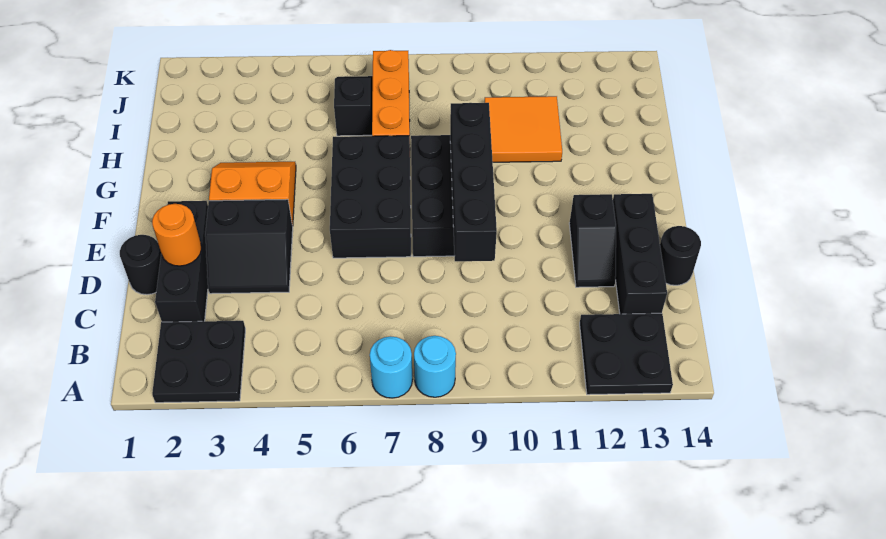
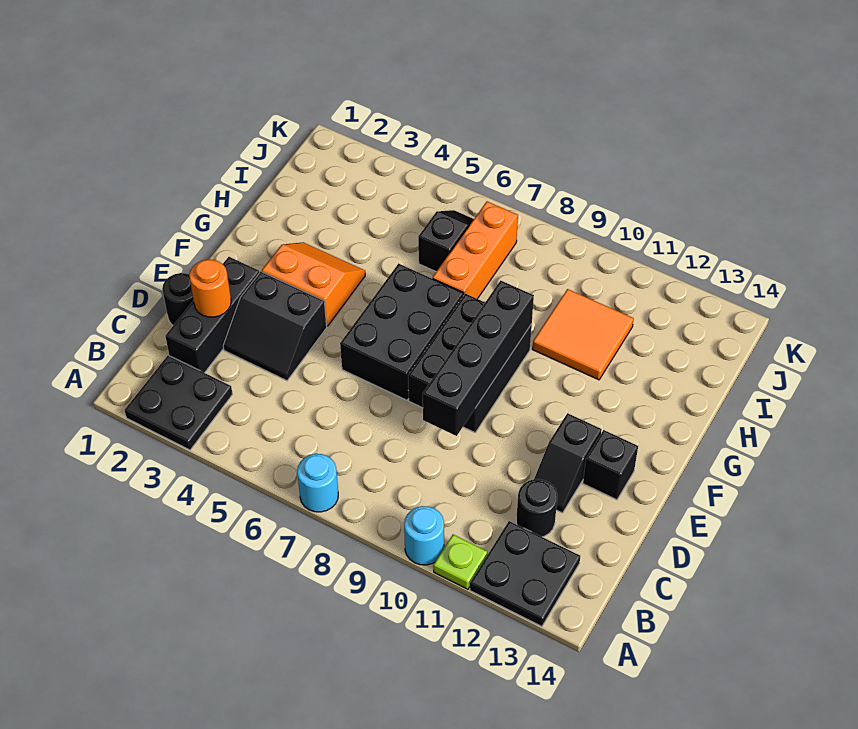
cyan 1x1 round brick [414,336,456,397] -> cyan 1x1 round brick moved to [404,506,444,565]
none -> lime 1x1 plate [433,535,487,589]
black 1x3 brick [613,194,667,314] -> black 1x1 brick [583,430,638,500]
black 1x1 round brick [660,226,701,285] -> black 1x1 round brick moved to [516,479,557,537]

